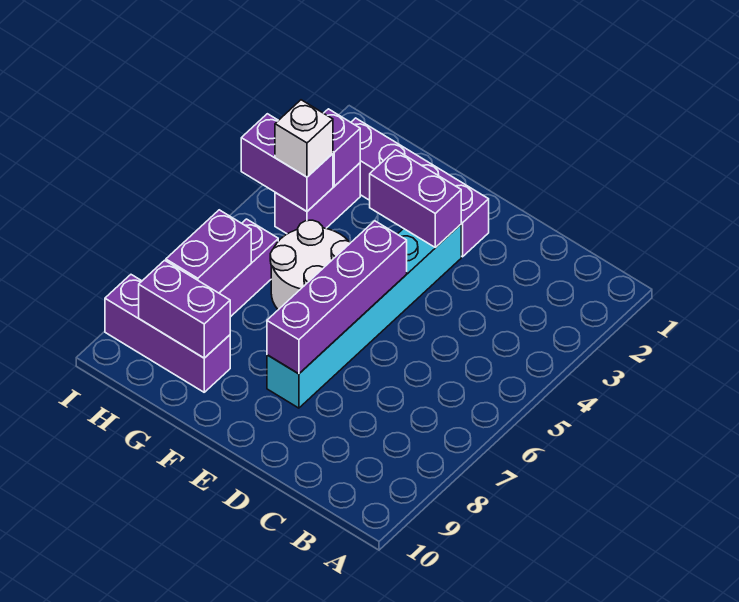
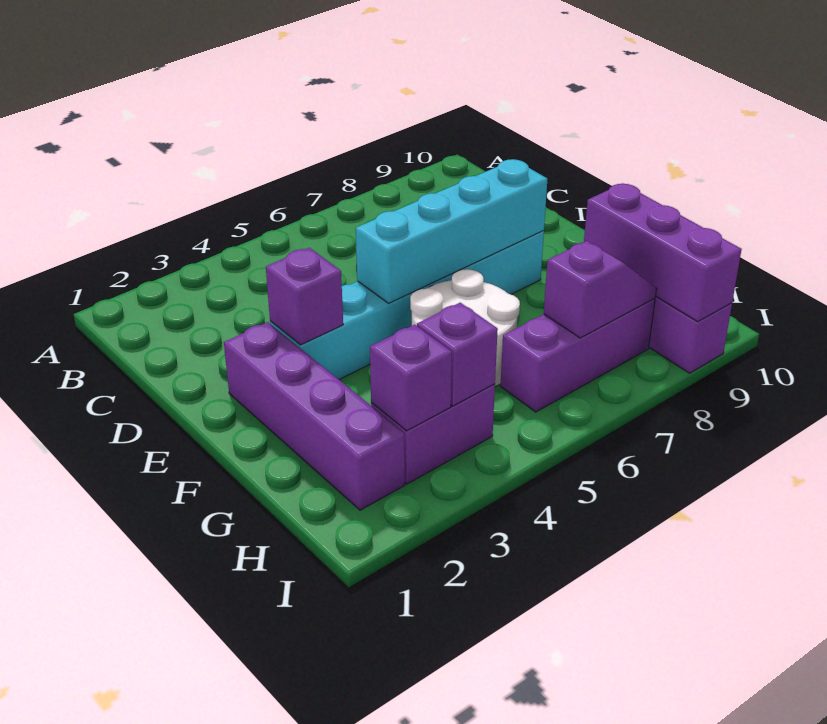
purple 1x2 brick [370,150,461,248] -> purple 1x1 brick [266,248,343,345]
purple 1x4 brick [267,221,407,374] -> cyan 1x4 brick [356,159,547,303]
purple 1x2 brick [139,260,230,358] -> purple 1x3 brick [584,184,742,322]
purple 1x2 brick [241,114,333,211] -> purple 1x1 brick [417,303,498,406]
white 1x1 brick [275,100,333,177] -> none
purple 1x2 brick [166,210,251,293] -> purple 1x2 slope [544,241,656,338]

